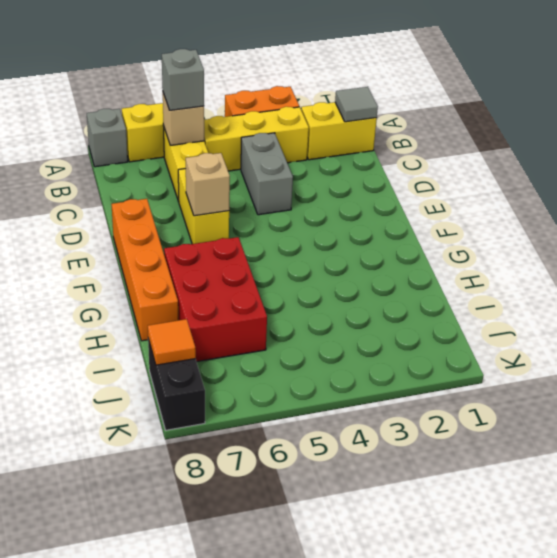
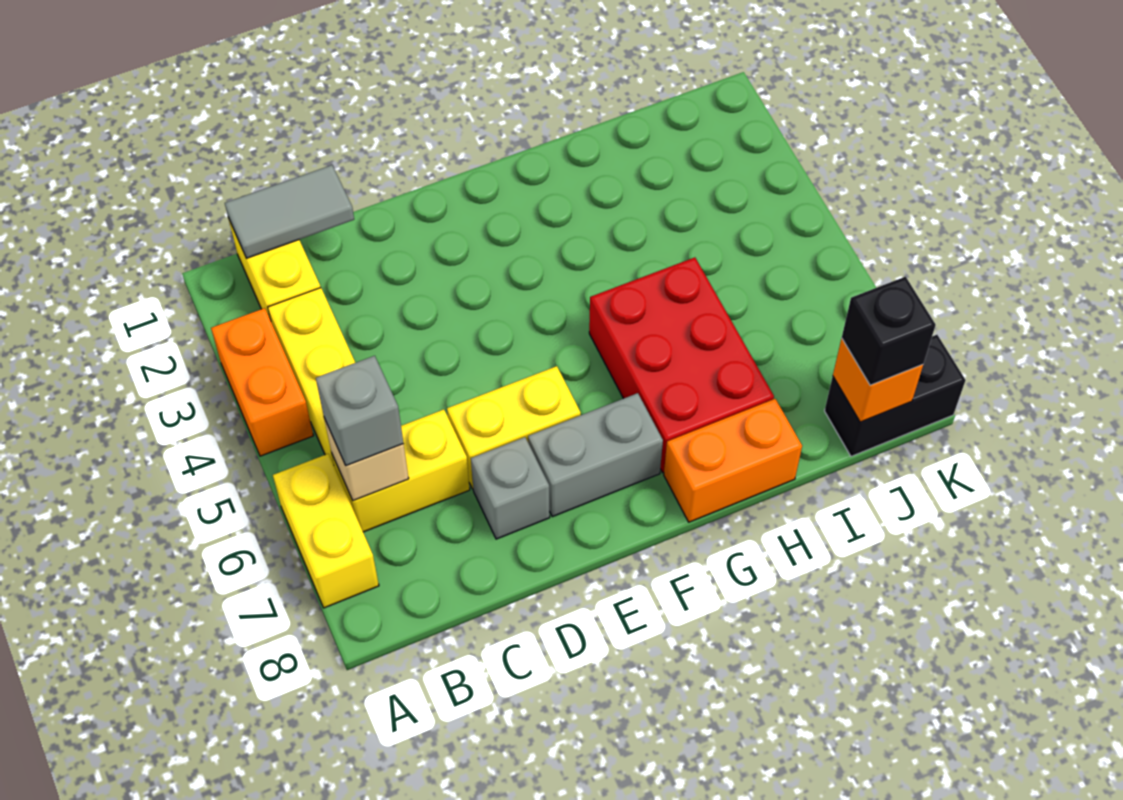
grey 1x1 brick [87,109,128,167] -> grey 1x1 brick moved to [471,437,550,539]
grey 1x1 tile [335,87,378,122] -> grey 1x2 tile [225,165,354,258]
grey 1x2 brick [241,133,293,215] -> grey 1x2 brick moved to [528,393,663,517]
tan 1x1 brick [186,153,230,216] -> none
orange 1x4 brick [111,199,178,341] -> orange 1x2 brick [664,399,802,522]
red 2x3 brick [164,237,267,362] -> red 2x3 brick turned to [589,257,774,473]
orange 1x1 tile [148,319,196,365] -> orange 1x1 brick [833,338,923,422]
none -> black 1x1 brick [842,277,936,385]

